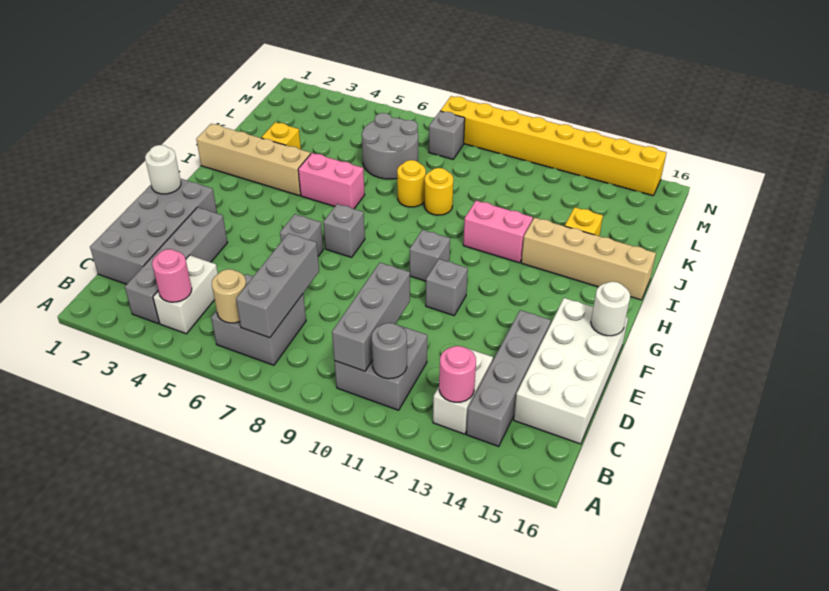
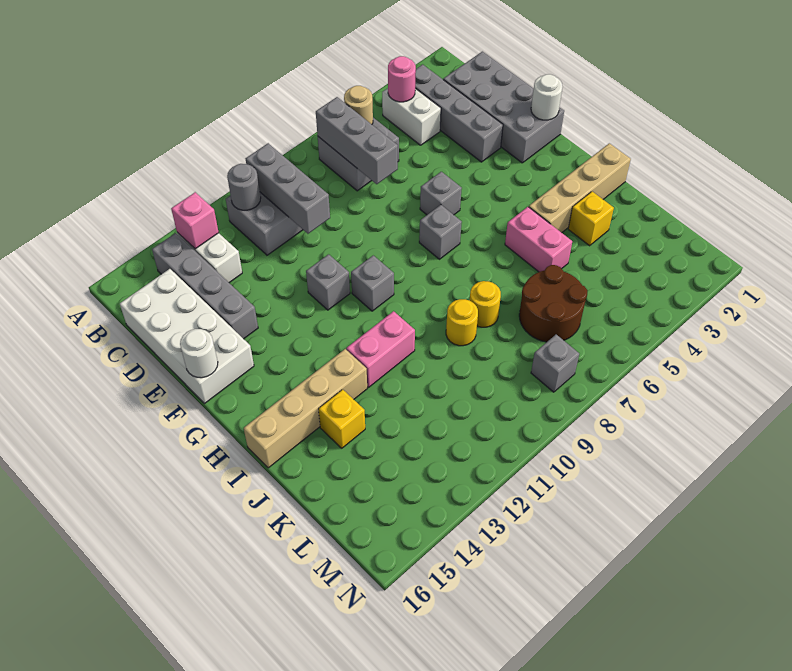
pink 1x1 round brick [439,346,476,402] -> pink 1x1 brick [171,192,219,249]
pink 1x2 brick [298,153,365,209] -> pink 1x2 brick turned to [505,207,572,272]
grey 2x2 round brick [362,113,418,179] -> brown 2x2 round brick [519,265,587,342]
yellow 1x8 brick [440,96,666,196] -> none

